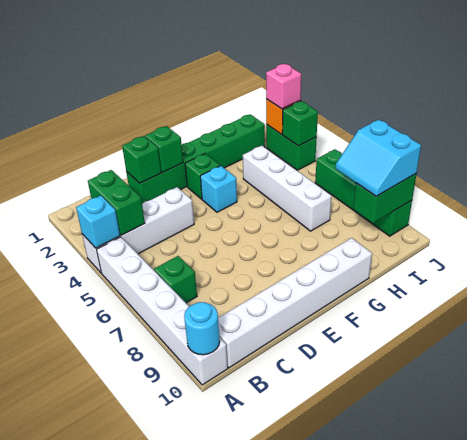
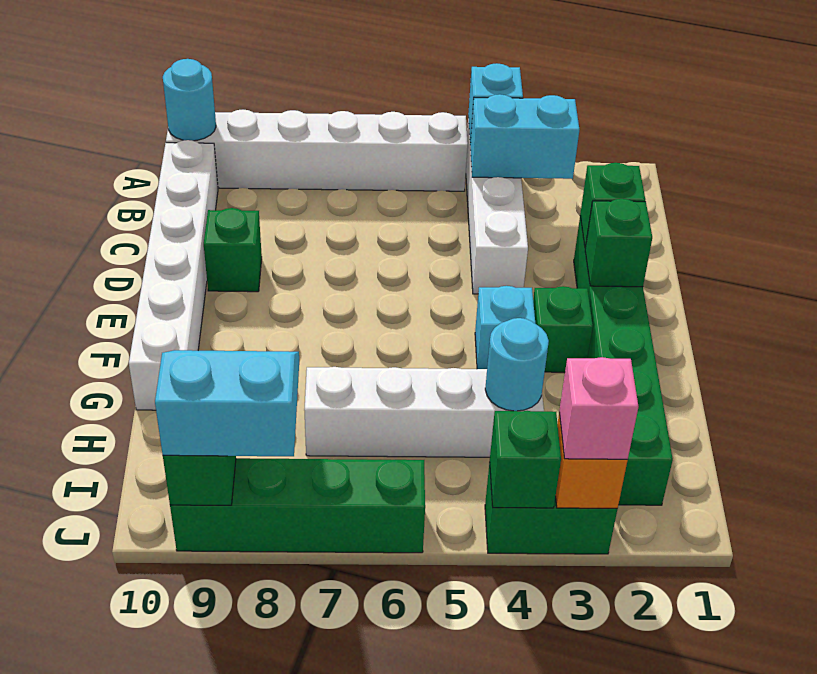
green 1x2 brick [88,170,145,235] -> cyan 1x2 brick [470,94,579,179]
green 1x1 brick [154,256,197,303] -> green 1x1 brick moved to [204,208,262,292]
none -> cyan 1x1 round brick [485,318,549,411]

